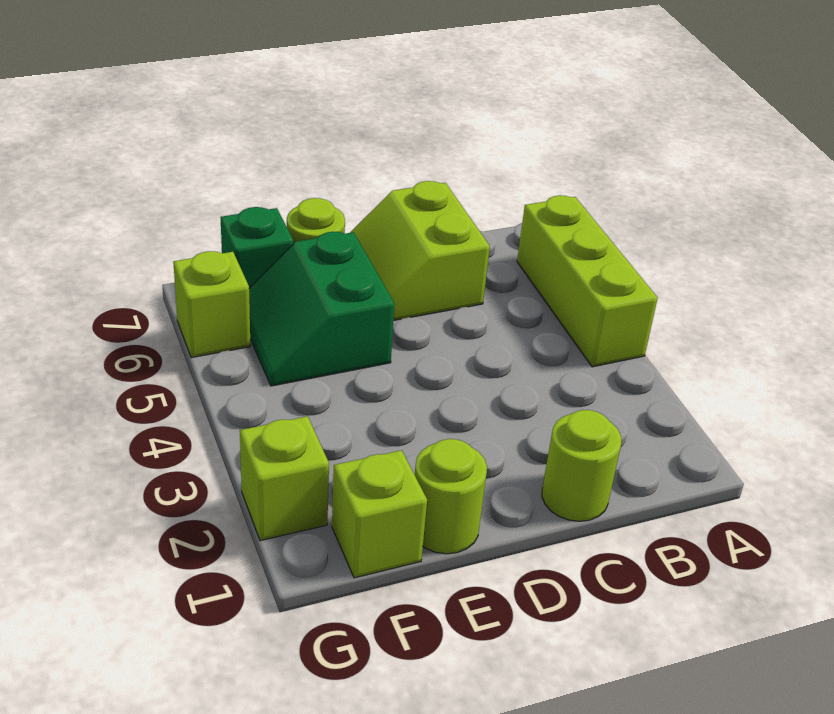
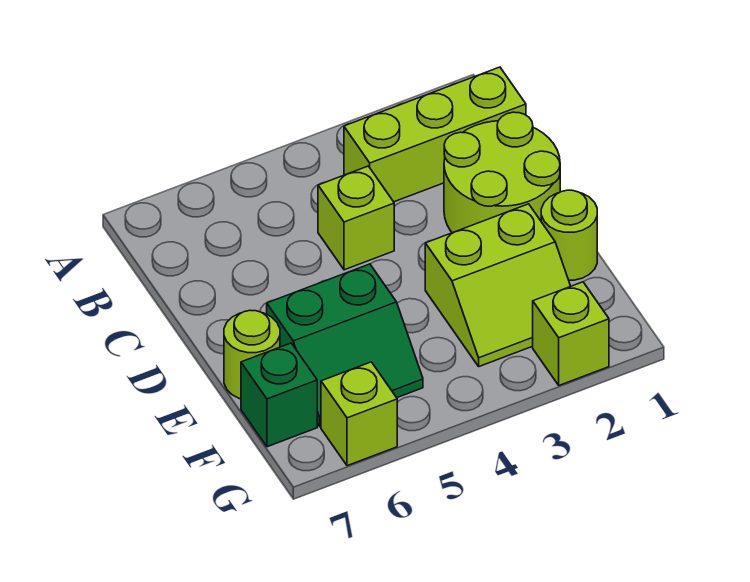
lime 1x3 brick [517,195,658,367] -> lime 1x3 brick moved to [344,67,526,202]
lime 1x1 round brick [542,410,621,521] -> lime 2x2 round brick [444,112,560,233]
lime 2x2 slope [350,181,490,320] -> lime 2x2 slope moved to [425,204,571,366]
lime 1x1 brick [332,450,427,578] -> lime 1x1 brick moved to [318,166,394,270]

